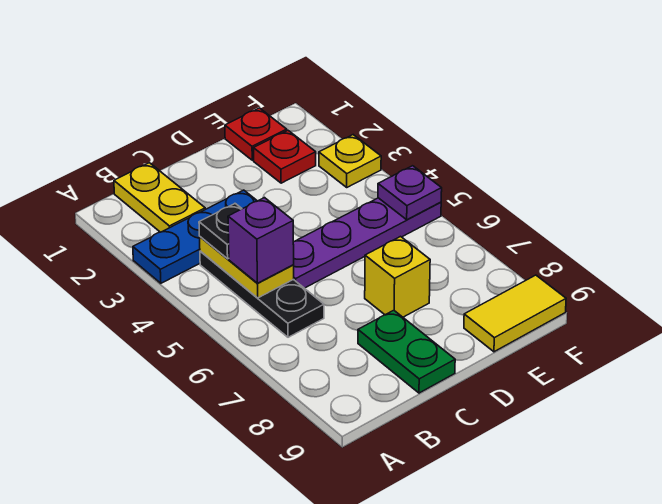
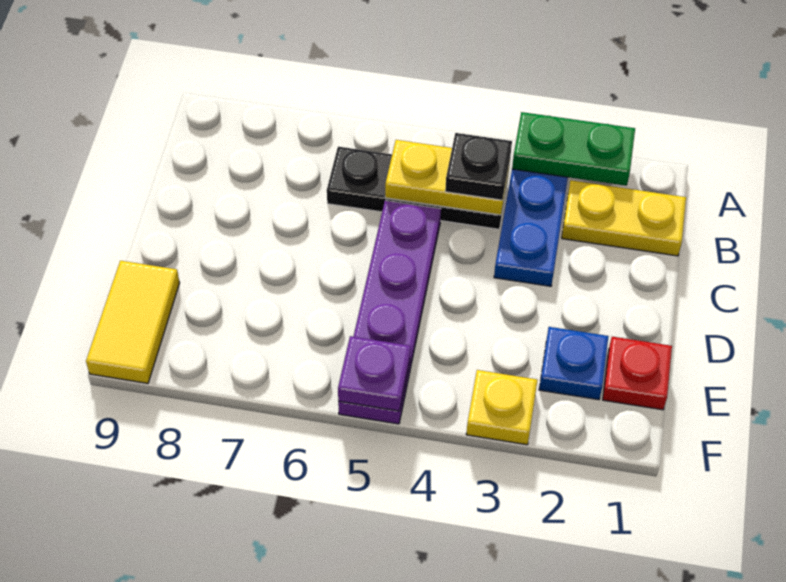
purple 1x1 brick [228,198,294,283] -> none
green 1x2 plate [358,310,455,393] -> green 1x2 plate moved to [512,112,635,186]
yellow 1x1 brick [365,237,430,317] -> none
red 1x1 plate [253,130,316,183] -> blue 1x1 plate [539,327,609,400]

